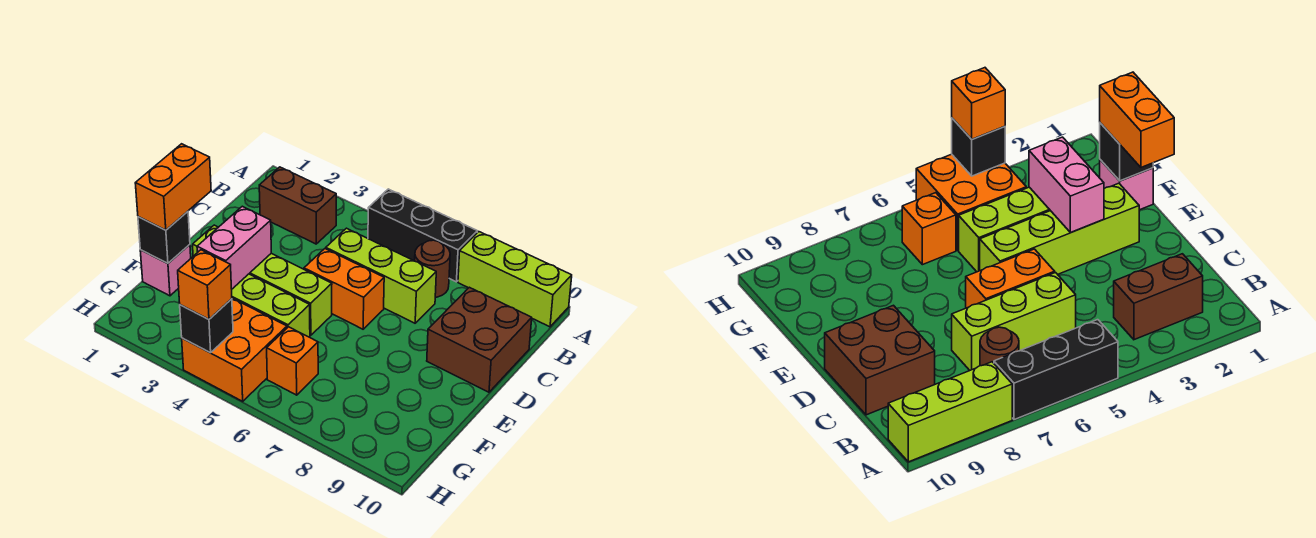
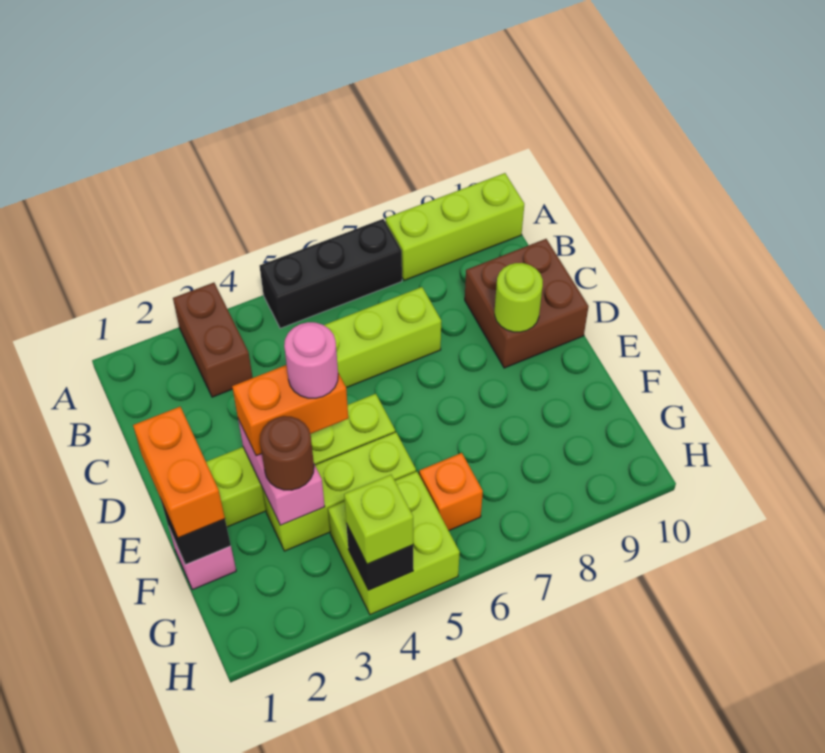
brown 1x2 brick [259,167,336,244] -> brown 1x2 brick turned to [173,283,253,397]
brown 1x1 round brick [415,240,450,297] -> brown 1x1 round brick moved to [260,416,314,490]
orange 1x2 brick [304,249,384,329] -> orange 1x2 brick moved to [232,365,348,456]
none -> lime 1x1 round brick [495,263,543,332]
none -> pink 1x1 round brick [284,322,338,398]
orange 2x2 brick [182,298,287,401] -> lime 2x2 brick [328,472,460,615]
orange 1x1 brick [178,250,232,319] -> lime 1x1 brick [344,475,413,564]

